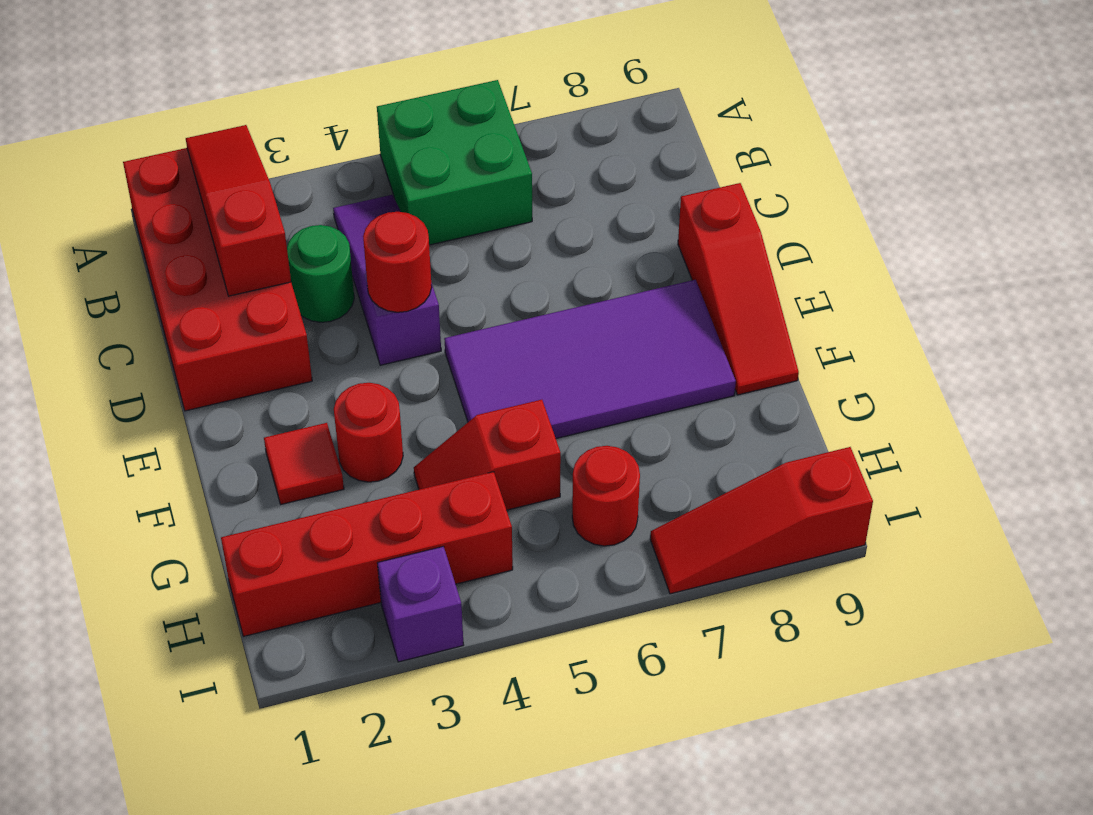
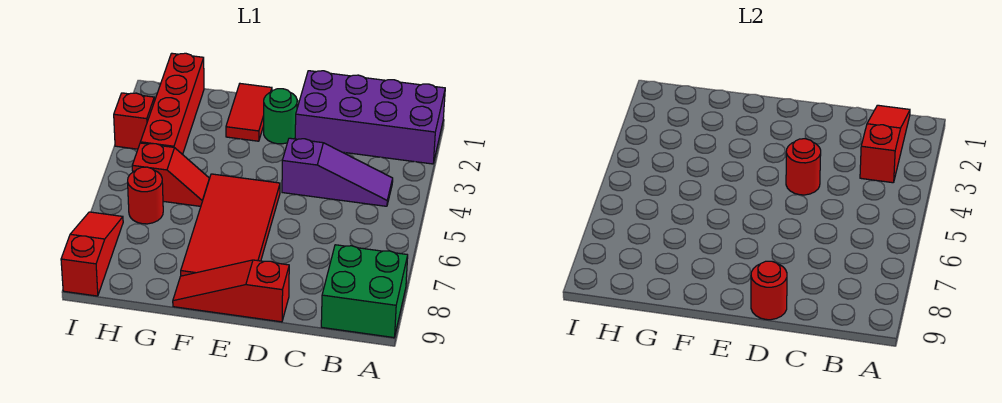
red 2x4 brick [123,148,312,411] -> purple 2x4 brick [295,71,445,164]
red 1x3 slope [186,125,291,296] -> red 1x3 slope turned to [860,105,910,183]
green 2x2 brick [377,80,532,245] -> green 2x2 brick moved to [321,245,408,338]
green 1x1 round brick [287,225,354,322] -> green 1x1 round brick moved to [264,89,297,144]
purple 2x4 tile [444,280,736,438] -> red 2x4 tile [181,174,280,276]
red 1x1 tile [264,423,344,504] -> red 1x2 tile [226,84,272,141]
red 1x1 round brick [334,383,403,482] -> red 1x1 round brick moved to [751,261,787,320]
red 1x2 slope [414,400,561,510] -> red 1x2 slope turned to [132,143,209,206]
purple 1x1 brick [377,546,464,662] -> red 1x1 brick [114,93,154,149]

